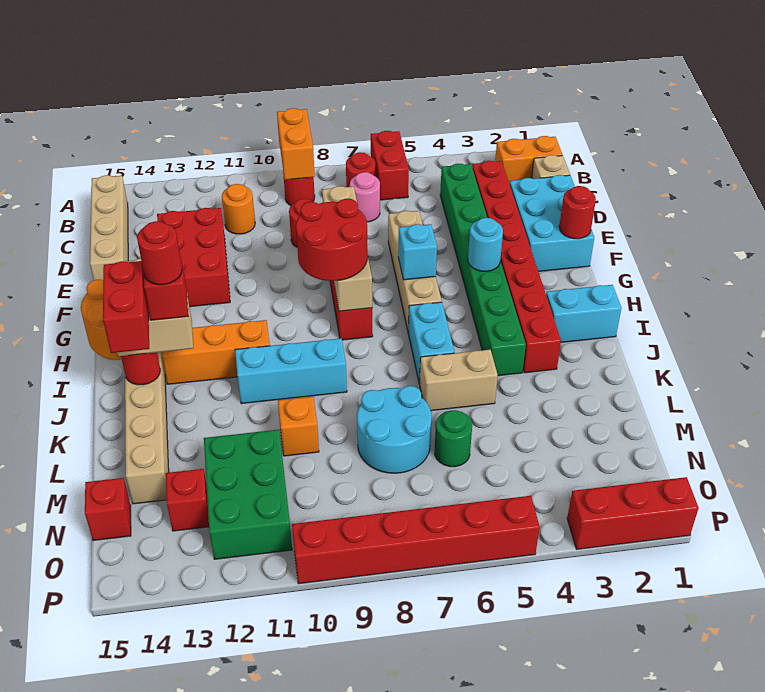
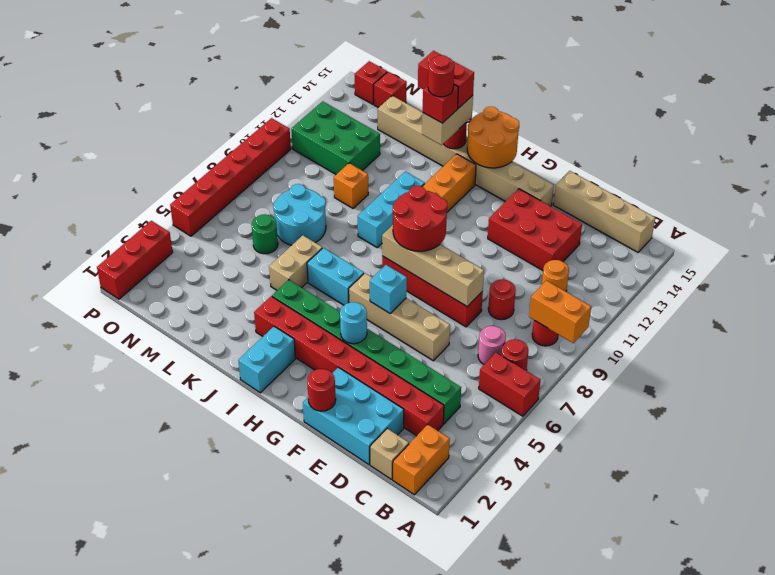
red 1x1 brick [166,469,209,531] -> red 1x1 brick moved to [355,61,387,104]

